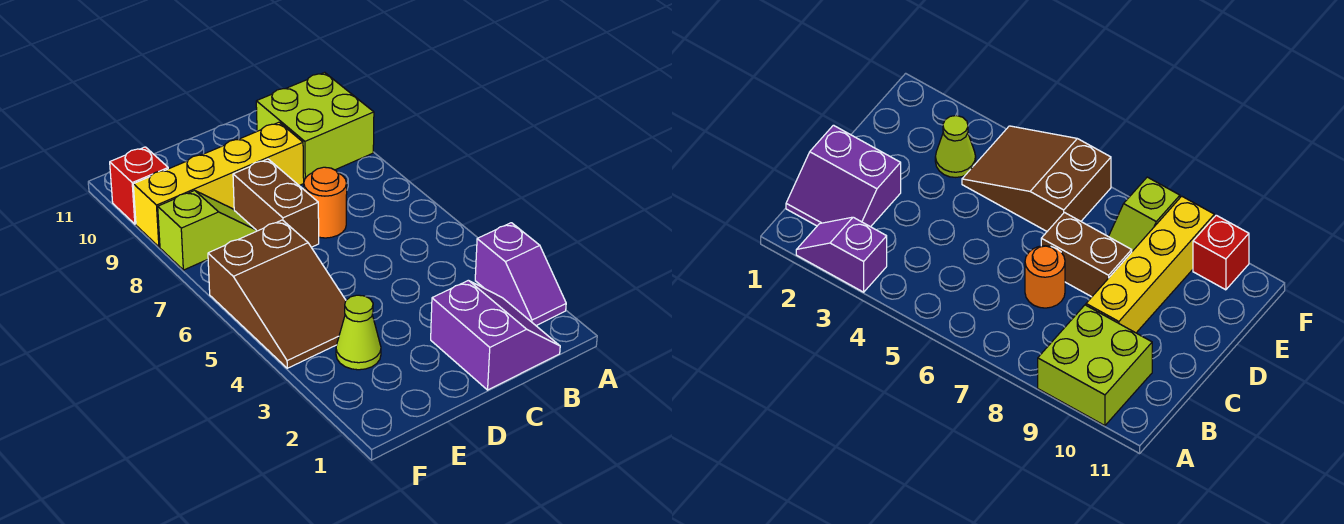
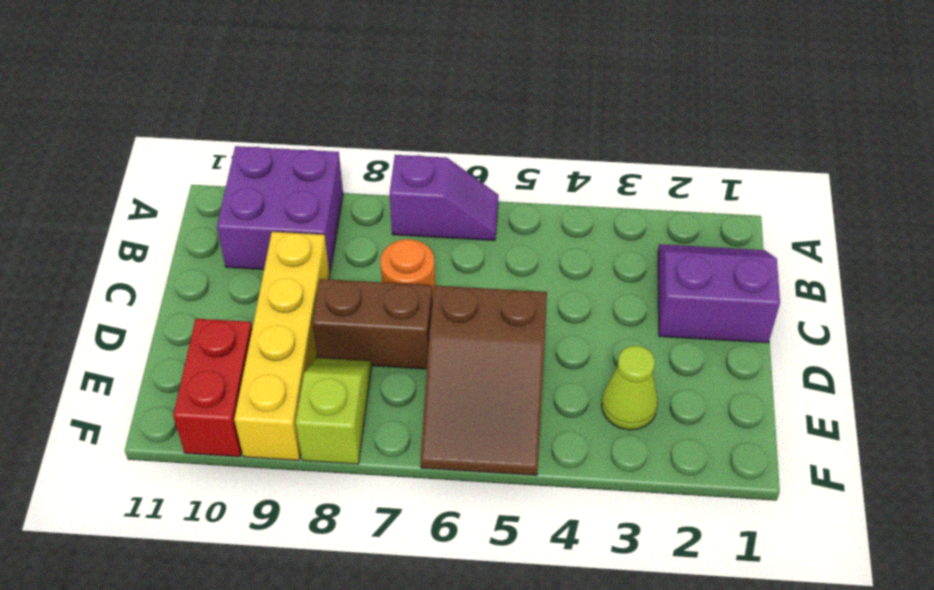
purple 1x2 slope [475,223,566,326] -> purple 1x2 slope moved to [389,155,499,241]
lime 2x2 brick [256,72,374,180] -> purple 2x2 brick [217,146,343,273]
brown 2x3 slope [208,220,346,368] -> brown 2x3 slope turned to [420,286,547,475]
red 1x1 brick [110,147,168,224] -> red 1x2 brick [173,319,252,457]

